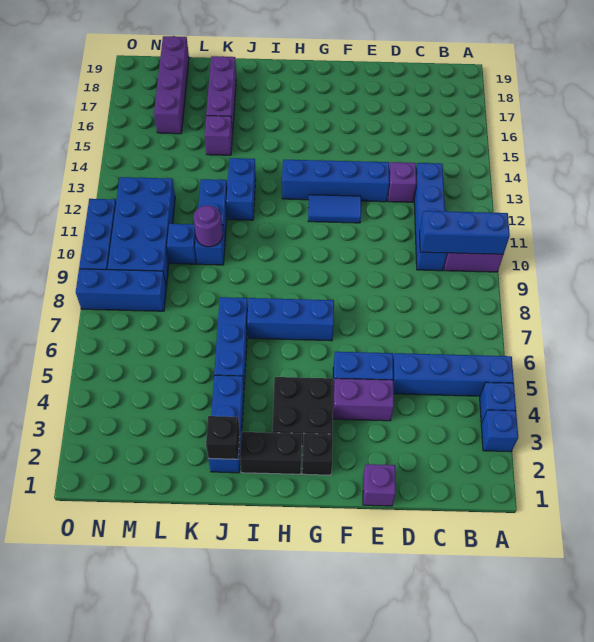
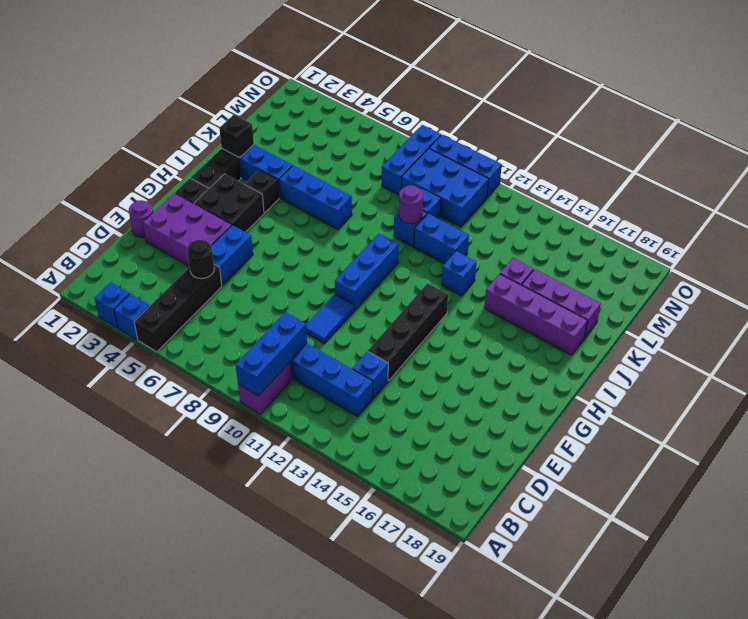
blue 1x4 brick [393,353,514,396] -> black 1x4 brick [134,264,222,352]
none -> black 1x1 round brick [187,240,214,279]
purple 1x1 brick [388,162,416,202] -> blue 1x1 brick [352,351,388,398]
purple 1x1 brick [363,464,396,506] -> purple 1x1 round brick [129,200,153,238]
purple 1x2 brick [333,378,394,421] -> purple 2x3 brick [143,193,232,266]
blue 1x4 brick [282,160,389,202] -> black 1x4 brick [368,283,448,381]
blue 1x2 tile [308,195,361,223] -> blue 1x2 tile moved to [306,294,354,344]
blue 1x3 brick [247,298,334,341] -> blue 1x3 brick moved to [335,234,399,310]
none -> black 1x1 brick [245,170,279,213]
blue 1x2 brick [226,158,256,220] -> blue 1x1 brick [442,251,476,296]
blue 2x4 brick [108,177,175,287] -> blue 2x3 brick [402,149,489,227]
purple 1x4 brick [154,36,189,134] -> purple 1x4 brick moved to [484,274,587,355]

